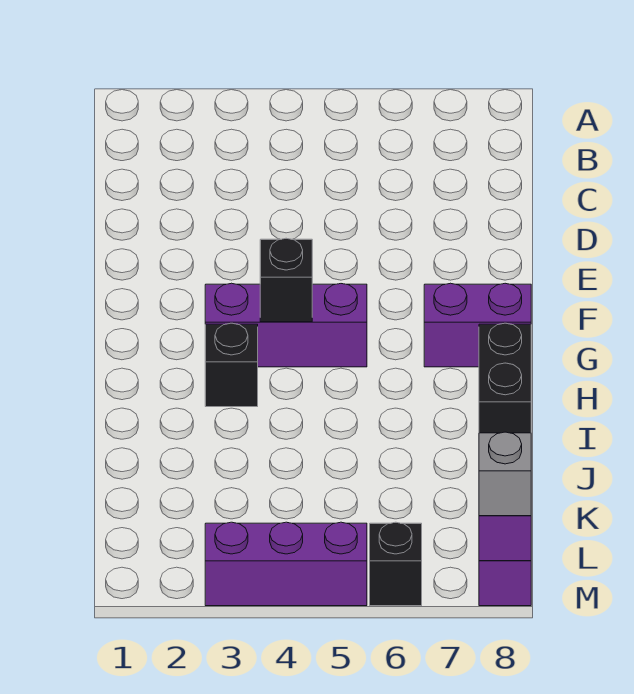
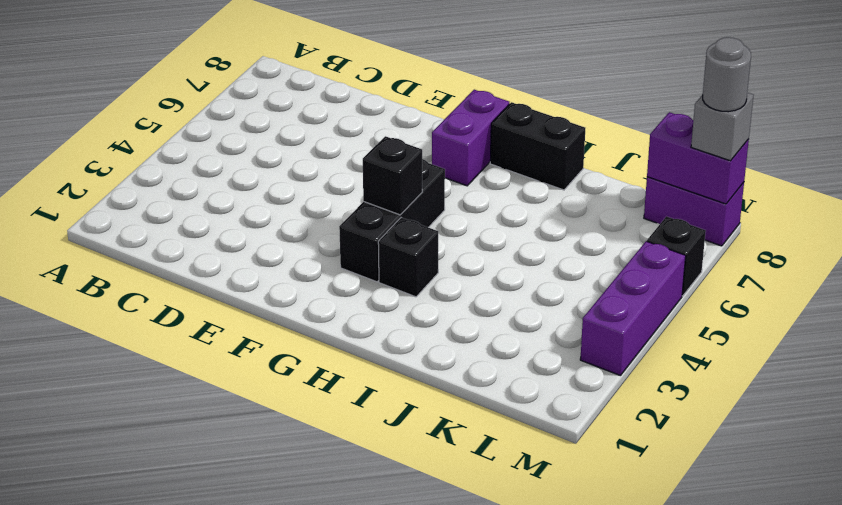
purple 1x3 brick [205,283,367,367] -> black 1x3 brick [339,159,445,282]
none -> grey 1x1 round brick [703,37,751,112]

